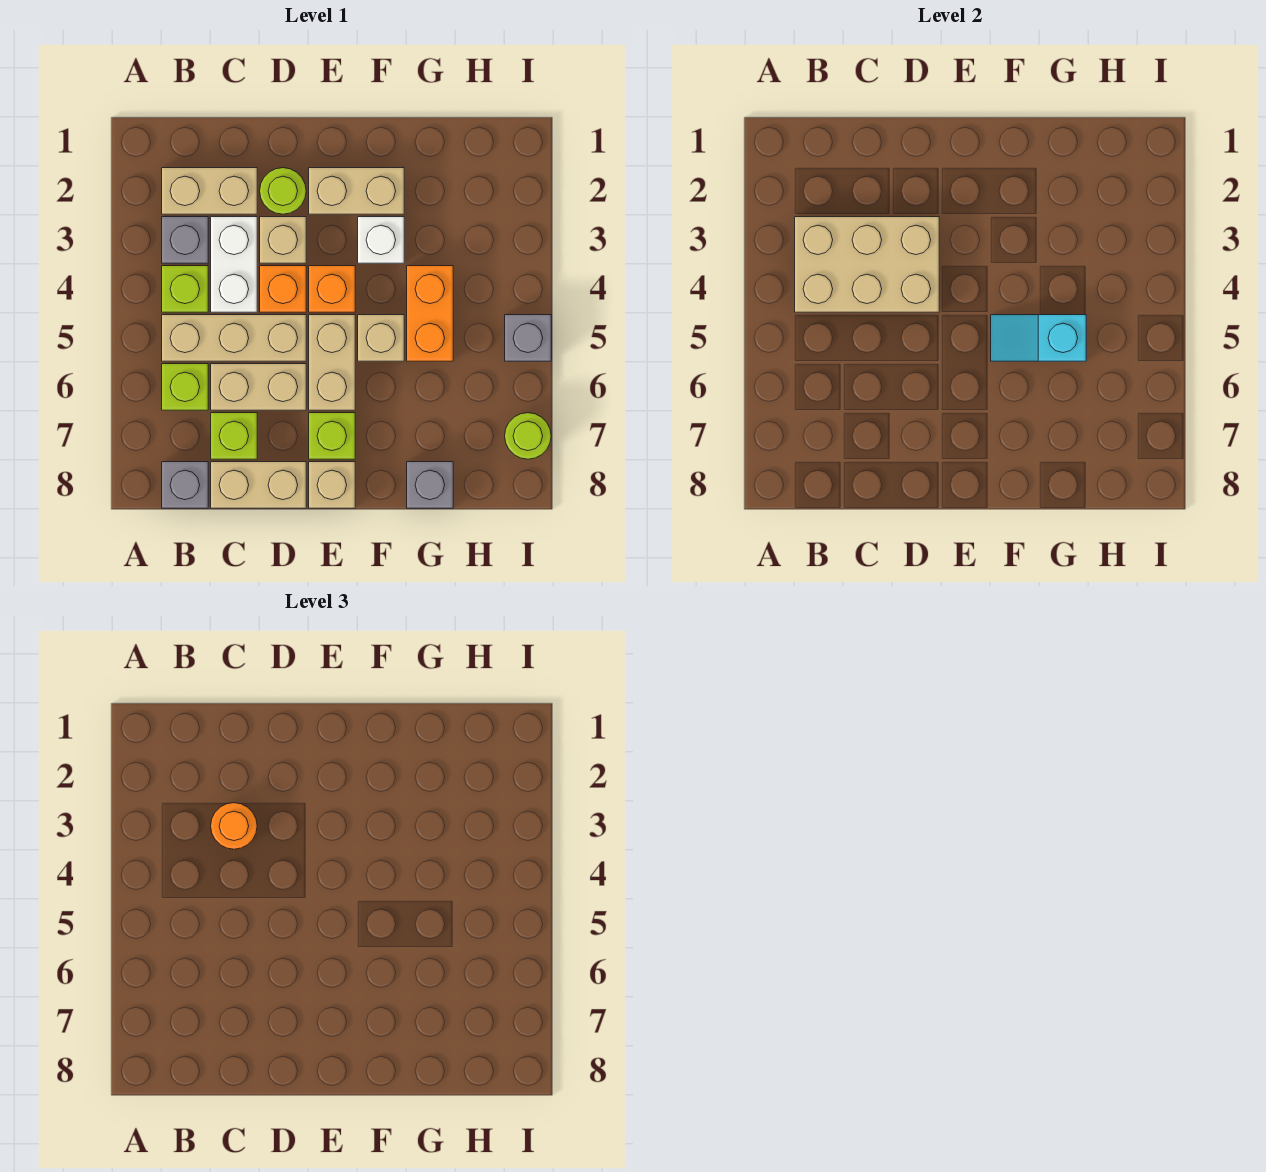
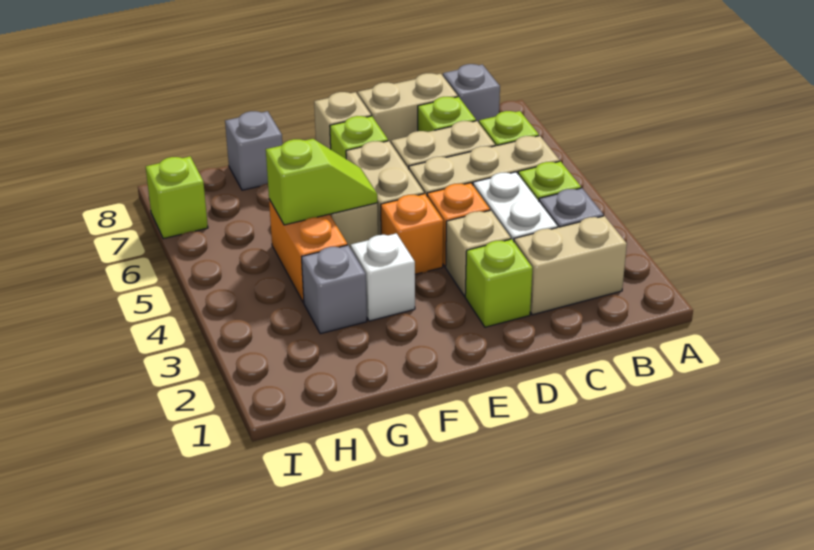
tan 2x3 brick [795,217,939,312] -> none
orange 1x1 round brick [211,803,257,849] -> none
lime 1x1 round brick [260,168,306,214] -> lime 1x1 brick [465,239,532,327]
tan 1x2 brick [309,168,404,214] -> none
cyan 1x2 slope [991,315,1086,361] -> lime 1x2 slope [266,139,377,225]
grey 1x1 brick [505,315,551,361] -> grey 1x1 brick moved to [302,245,367,334]
lime 1x1 round brick [505,413,551,459] -> lime 1x1 brick [146,157,208,239]

